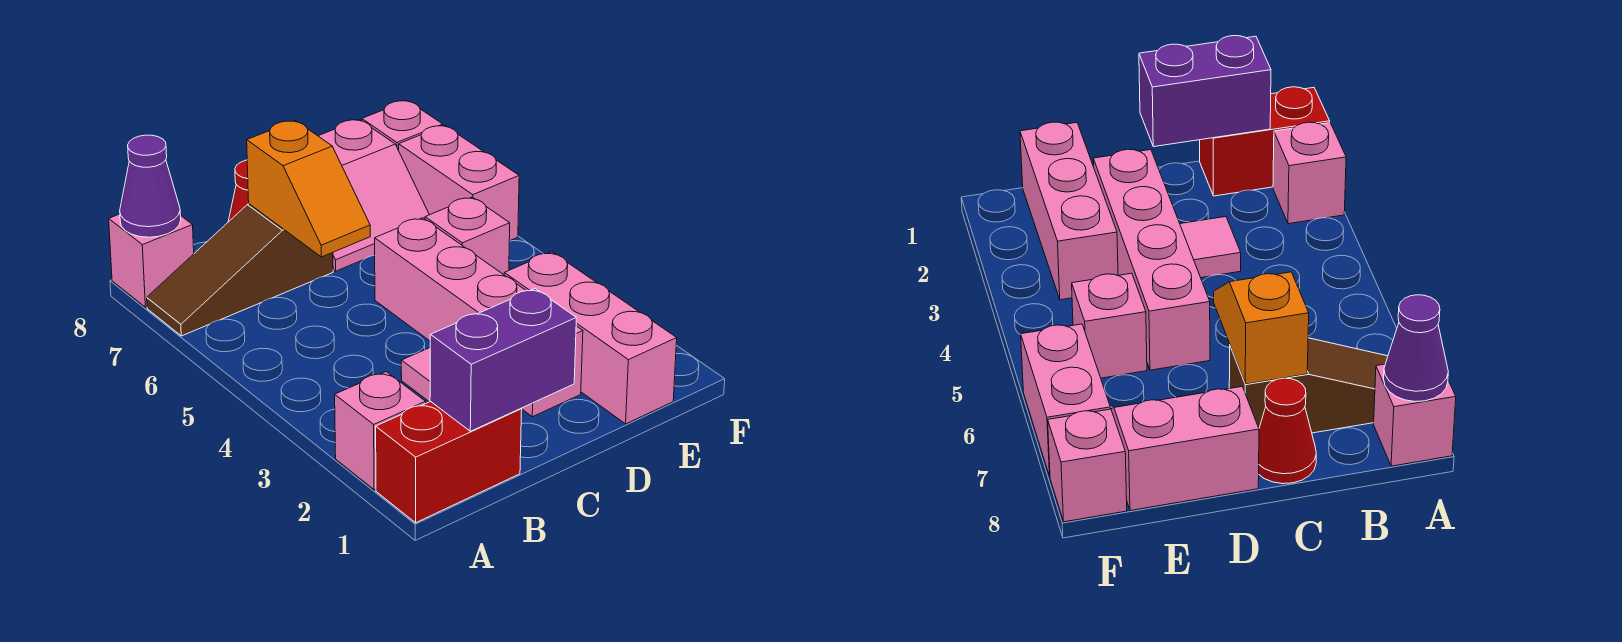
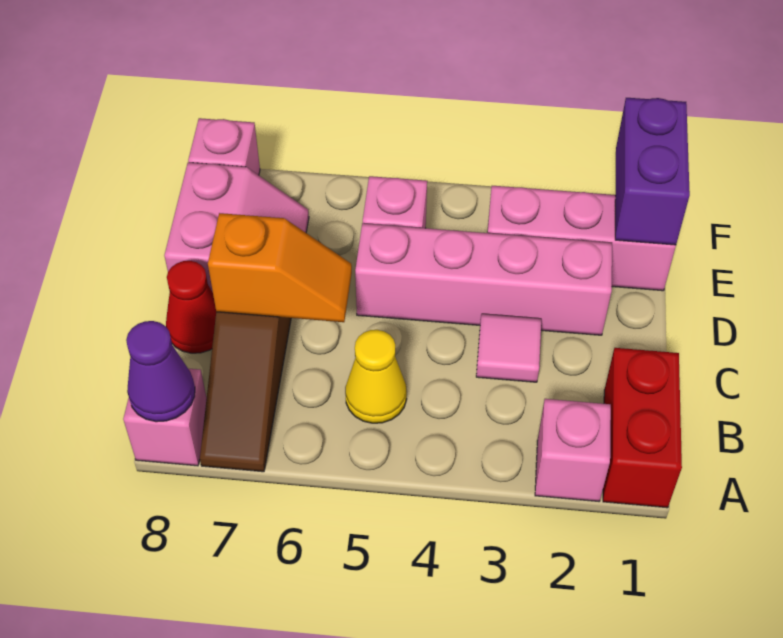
purple 1x2 brick [430,289,576,431] -> purple 1x2 brick moved to [615,98,690,245]
none -> yellow 1x1 cone [345,330,407,423]
pink 1x2 brick [399,125,519,241] -> none

